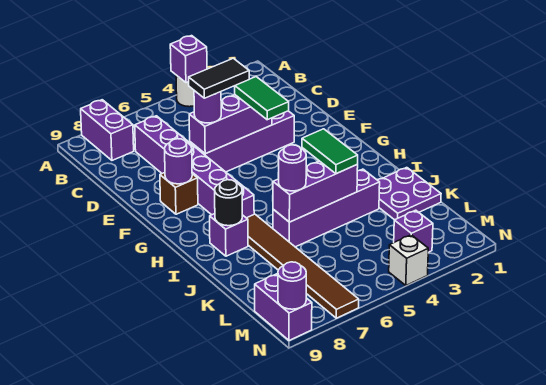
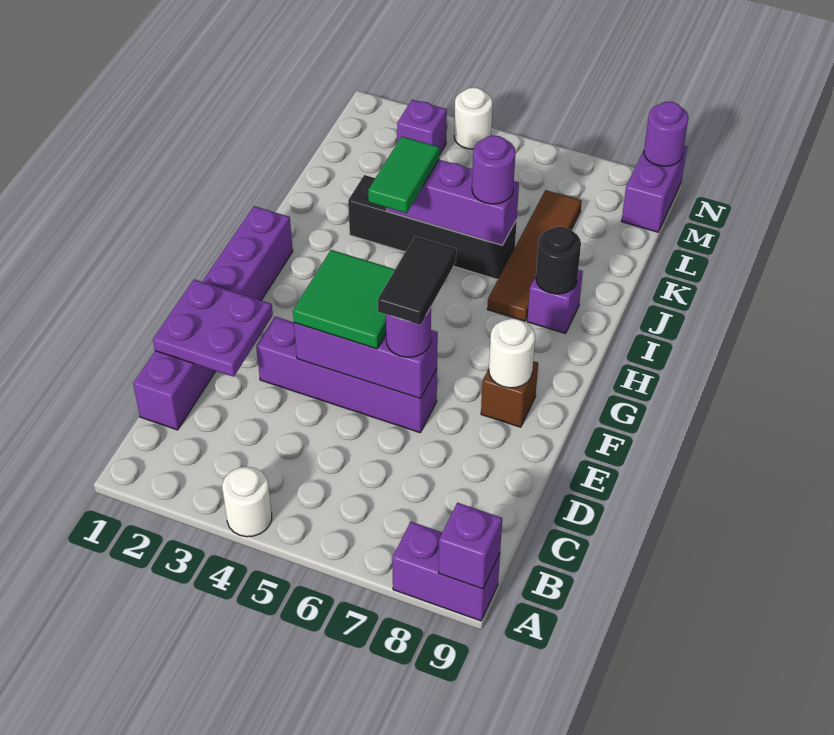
purple 1x1 brick [170,36,207,83] -> purple 1x1 brick moved to [439,503,502,589]
purple 1x2 brick [81,100,134,160] -> purple 1x2 brick turned to [392,522,500,621]
purple 1x6 brick [135,116,254,218] -> purple 1x6 brick moved to [133,206,293,430]
green 1x2 tile [235,77,289,120] -> green 2x2 tile [293,250,395,349]
black 1x2 tile [189,58,249,98] -> black 1x2 tile turned to [378,237,456,325]
purple 1x1 round brick [165,139,192,184] -> white 1x1 round brick [489,319,535,388]
brown 1x6 tile [247,214,359,318] -> brown 1x4 tile [487,190,582,321]
purple 2x2 plate [378,168,441,220] -> purple 2x2 plate moved to [153,279,273,377]
purple 1x4 brick [273,169,380,247] -> black 1x4 brick [348,175,517,280]
white 1x1 brick [389,235,428,285] -> white 1x1 round brick [454,87,492,149]

